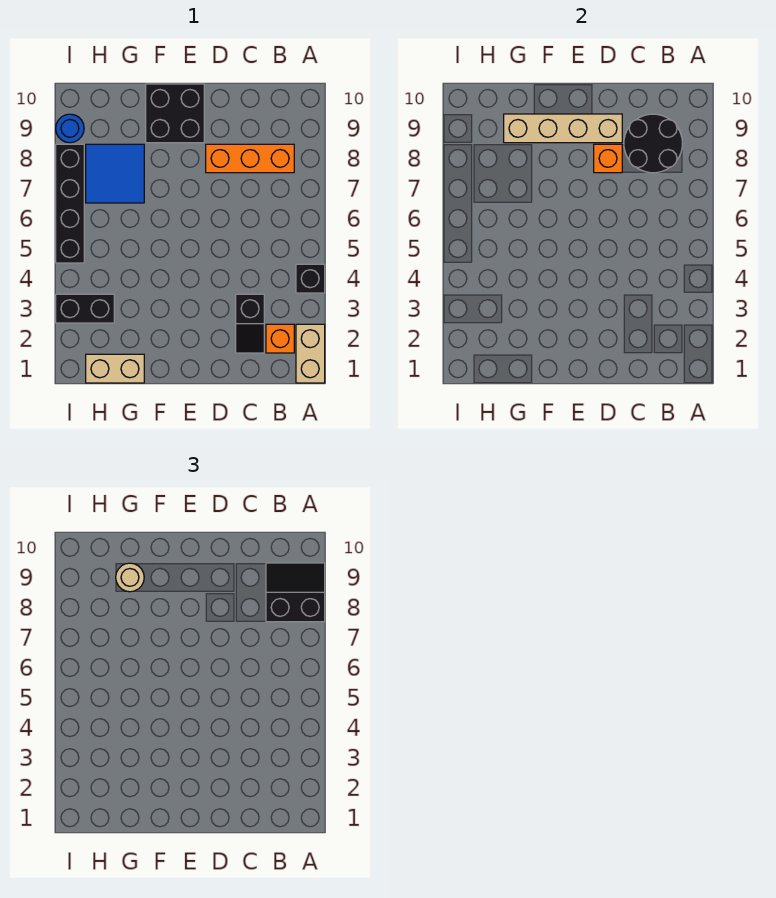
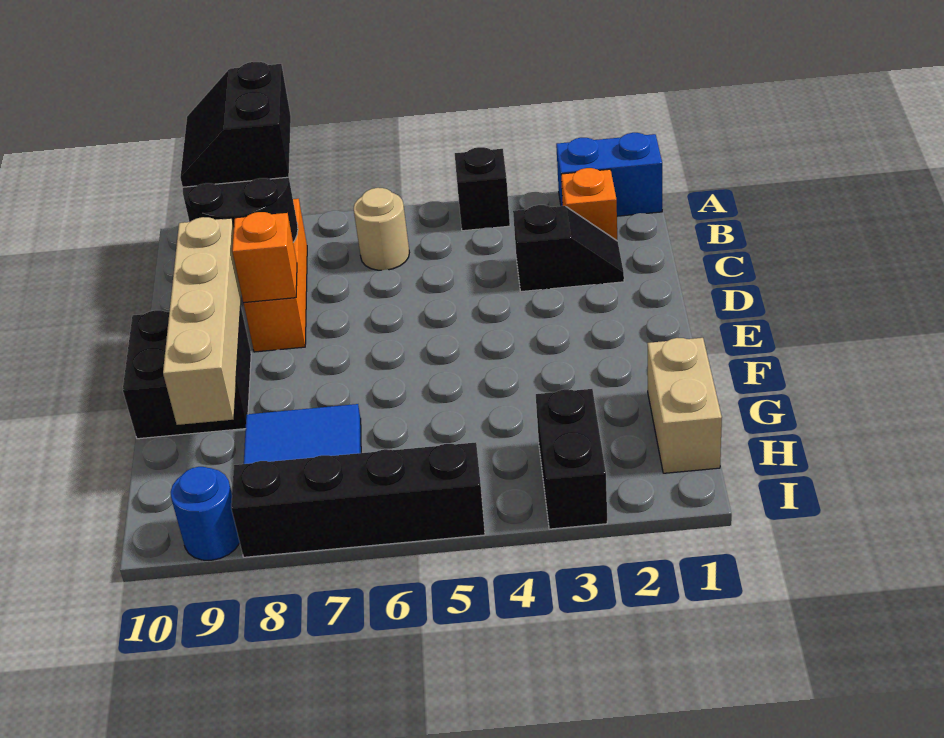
tan 1x2 brick [296,324,325,383] -> blue 1x2 brick [556,133,662,216]
tan 1x1 round brick [116,563,144,592] -> tan 1x1 round brick moved to [353,188,409,270]

